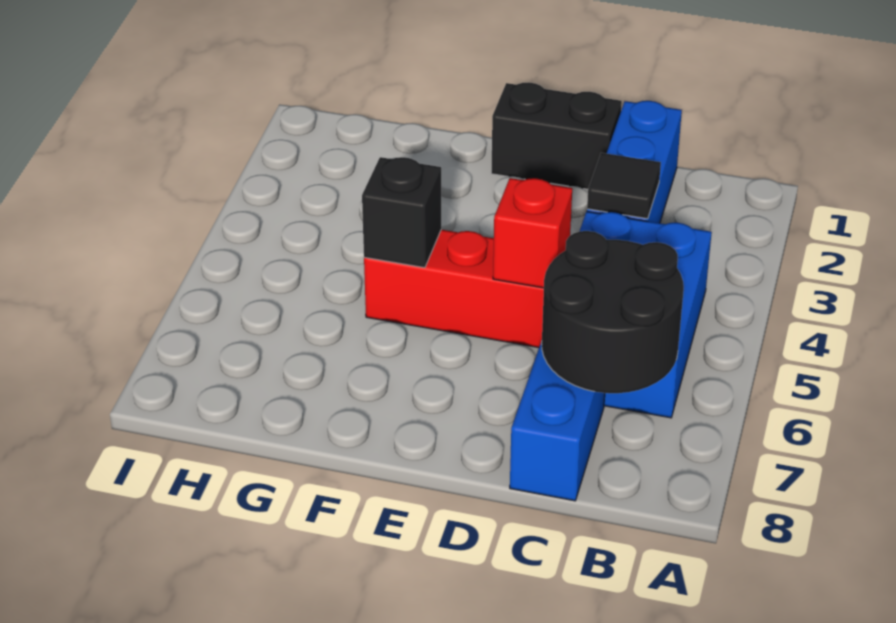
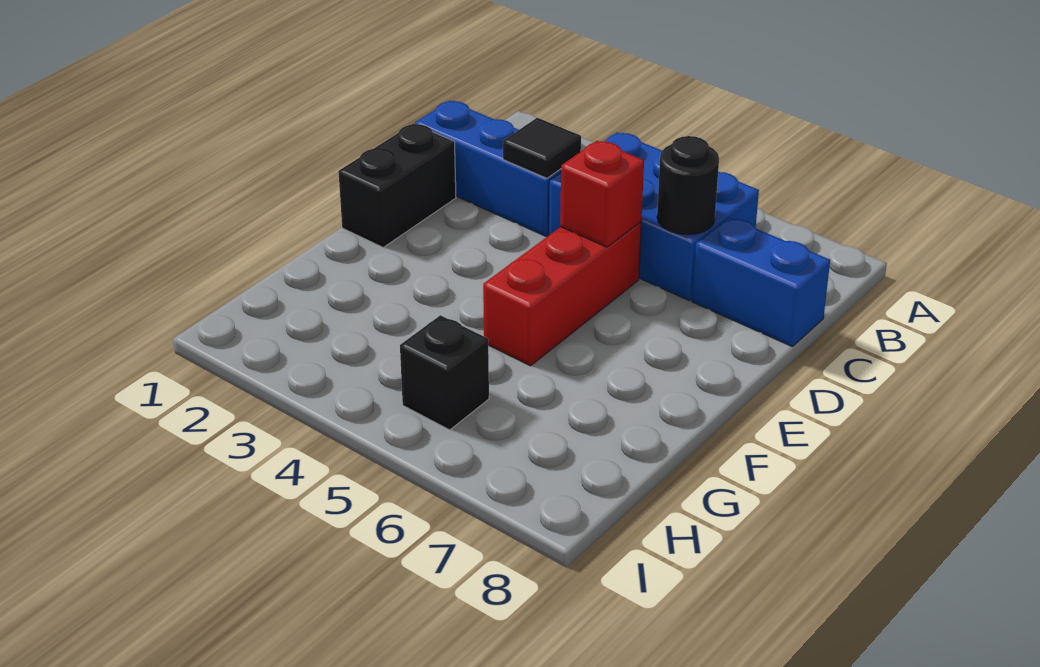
black 2x2 round brick [542,231,684,393] -> black 1x1 round brick [657,136,719,235]
black 1x1 brick [362,157,441,268] -> black 1x1 brick moved to [400,315,489,430]

